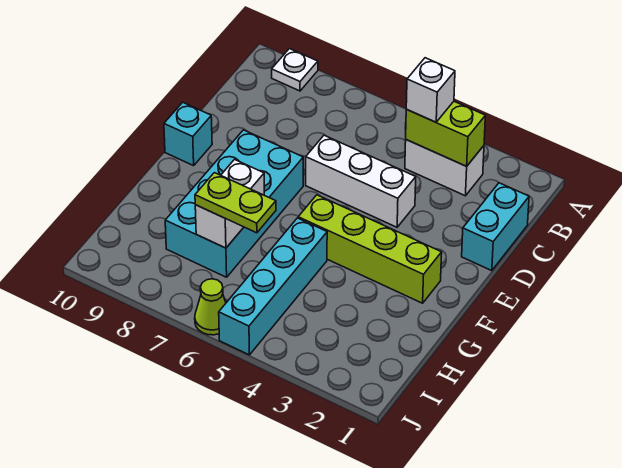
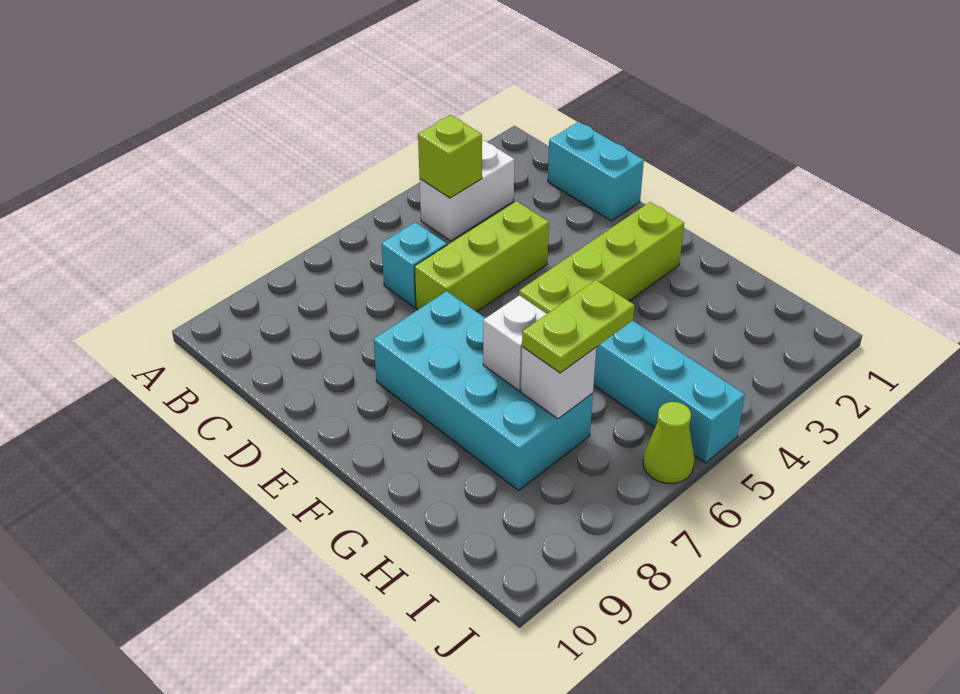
white 1x1 plate [272,49,318,91] -> none
lime 1x2 brick [406,102,485,166] -> lime 1x1 brick [418,115,482,198]
white 1x1 brick [406,58,455,122] -> none
white 1x3 brick [306,135,416,227] -> lime 1x3 brick [414,201,549,312]
cyan 1x1 brick [164,102,212,166] -> cyan 1x1 brick moved to [381,222,447,307]

